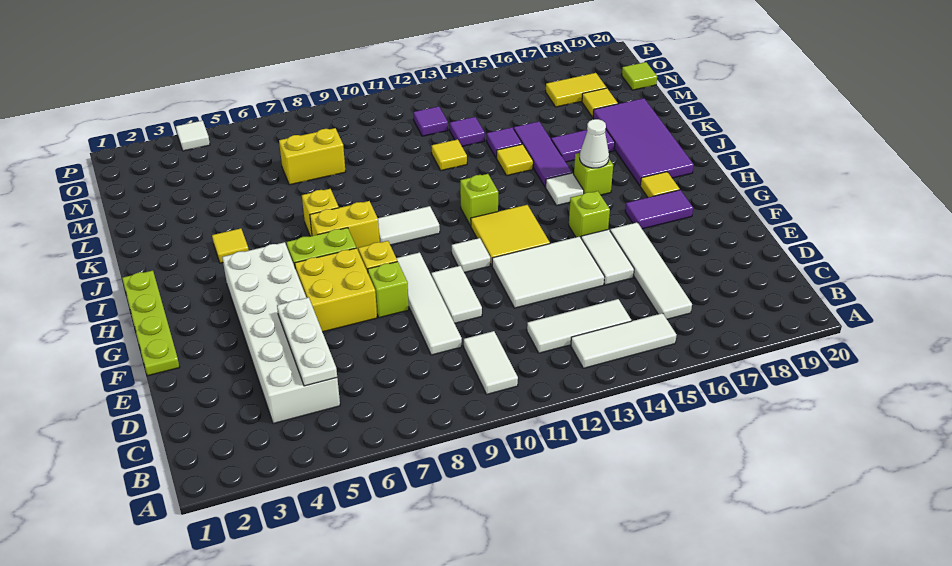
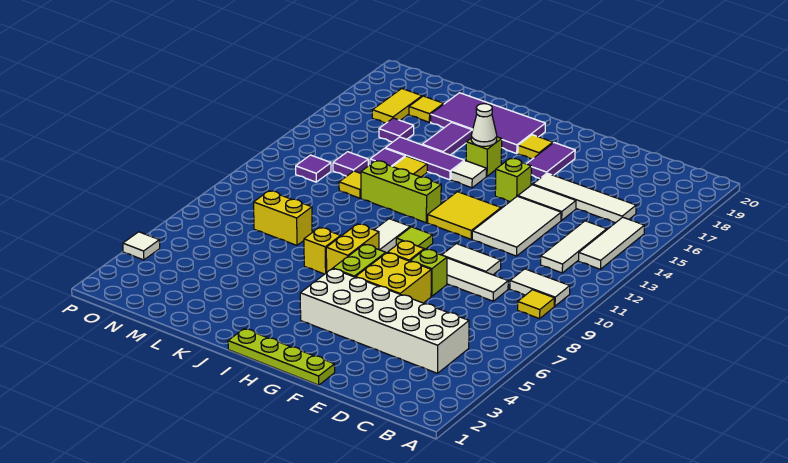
white 1x3 plate [277,297,337,386] -> none
white 1x1 tile [452,238,490,273] -> none
lime 1x1 brick [460,174,498,226] -> lime 1x3 brick [361,161,441,223]
yellow 1x1 tile [212,228,249,263] -> yellow 1x1 tile moved to [518,290,555,319]
yellow 1x2 brick [279,128,345,185] -> yellow 1x2 brick turned to [254,191,312,245]
none -> purple 1x1 tile [379,118,414,142]
lime 1x1 tile [622,62,657,90] -> lime 1x1 tile moved to [396,227,433,249]

